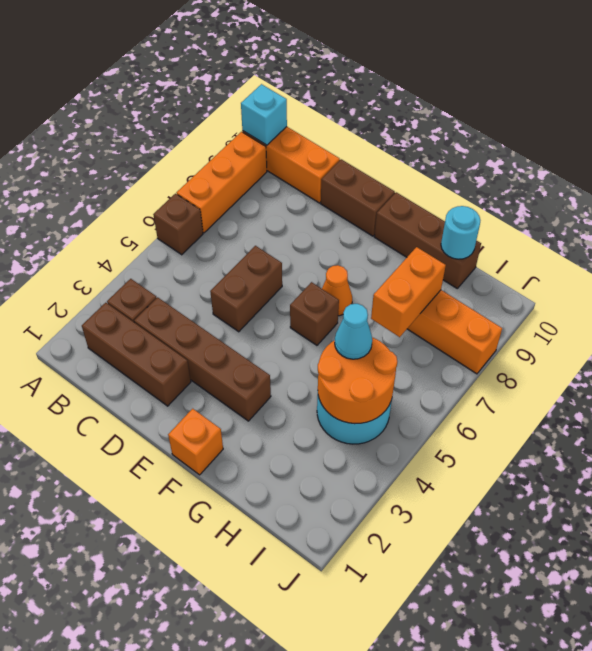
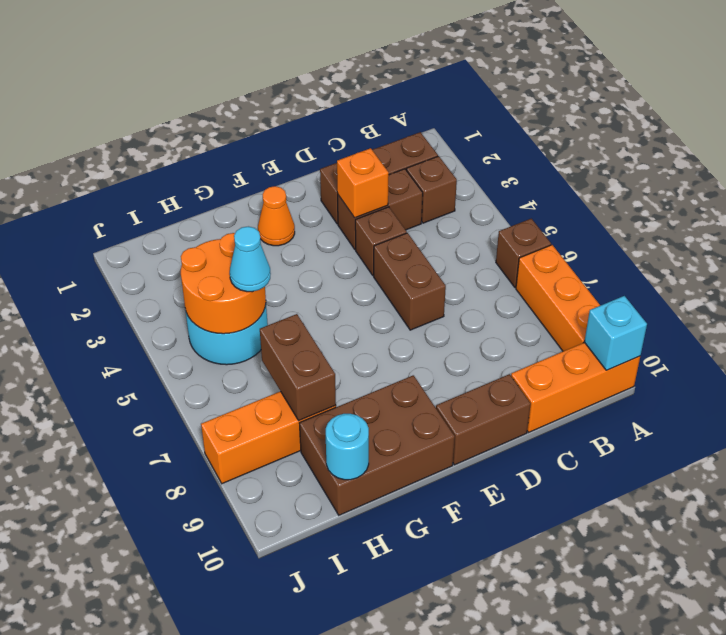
brown 1x4 brick [134,297,271,421] -> brown 1x2 brick [338,169,423,249]
orange 1x1 brick [168,409,223,475] -> orange 1x1 brick moved to [337,148,389,218]
brown 1x1 brick [290,282,339,345] -> brown 1x1 brick moved to [355,207,407,276]
orange 1x1 cone [322,265,352,316] -> orange 1x1 cone moved to [258,186,295,246]
brown 1x3 brick [374,192,481,288] -> brown 2x3 brick [299,375,455,515]
orange 1x2 brick [371,247,446,337] -> brown 1x2 brick [260,314,336,421]

